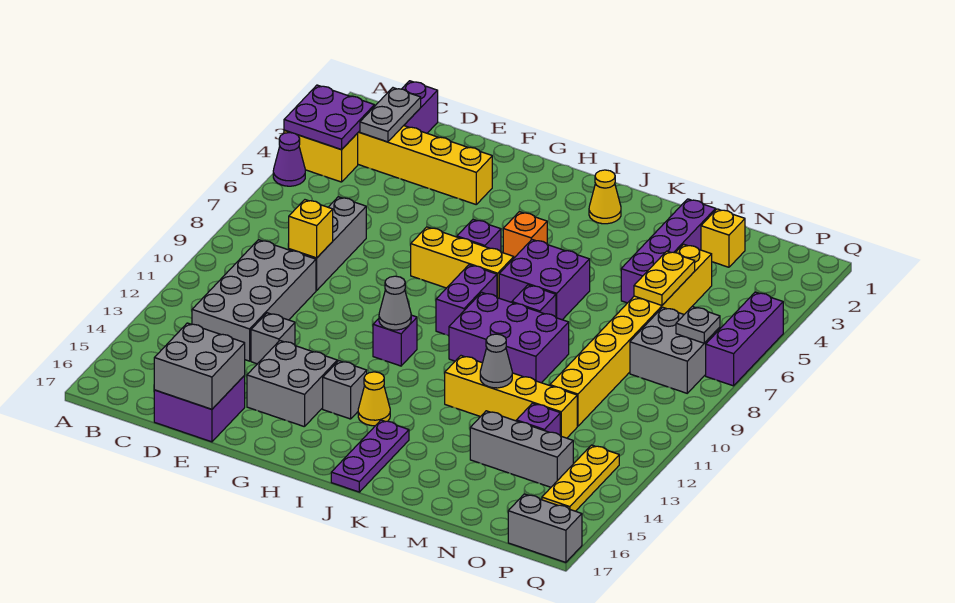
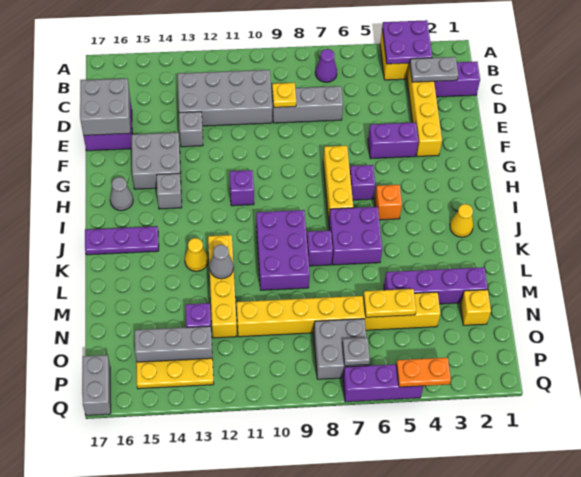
purple 1x1 cone [273,133,305,186] -> purple 1x1 cone moved to [315,49,337,82]
yellow 1x1 brick [289,200,333,258] -> yellow 1x1 plate [272,83,296,107]
grey 1x1 cone [379,276,411,330] -> grey 1x1 cone moved to [110,177,133,211]
purple 1x2 brick [436,265,497,336] -> purple 1x2 brick moved to [368,123,418,159]
yellow 1x1 cone [358,372,390,426] -> yellow 1x1 cone moved to [185,238,208,271]
grey 1x3 brick [470,411,573,487] -> grey 1x3 brick turned to [135,326,212,362]
none -> orange 1x2 plate [396,358,451,387]

